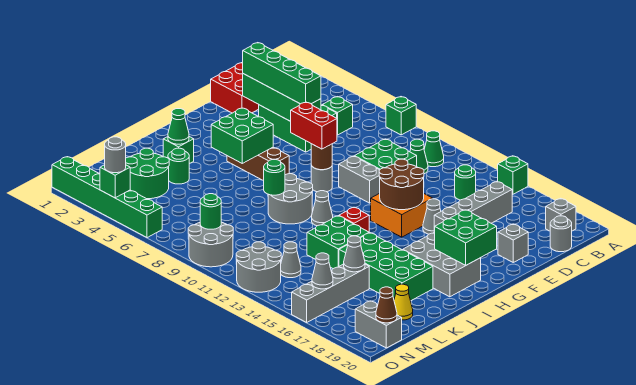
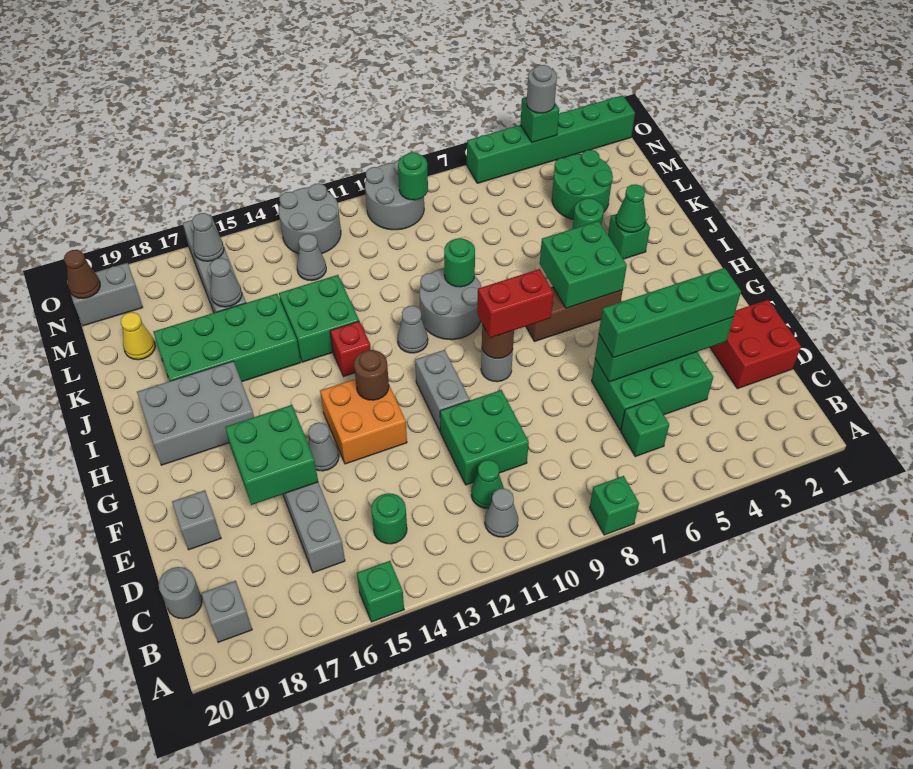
green 1x1 cone [424,131,444,167] -> grey 1x1 cone [485,488,518,537]
grey 1x2 brick [339,156,380,203] -> grey 1x2 brick turned to [415,350,470,431]
brown 2x2 round brick [379,159,424,210] -> brown 1x1 round brick [354,350,389,400]
green 2x2 brick [435,210,497,265] -> green 2x2 brick moved to [225,405,318,505]

